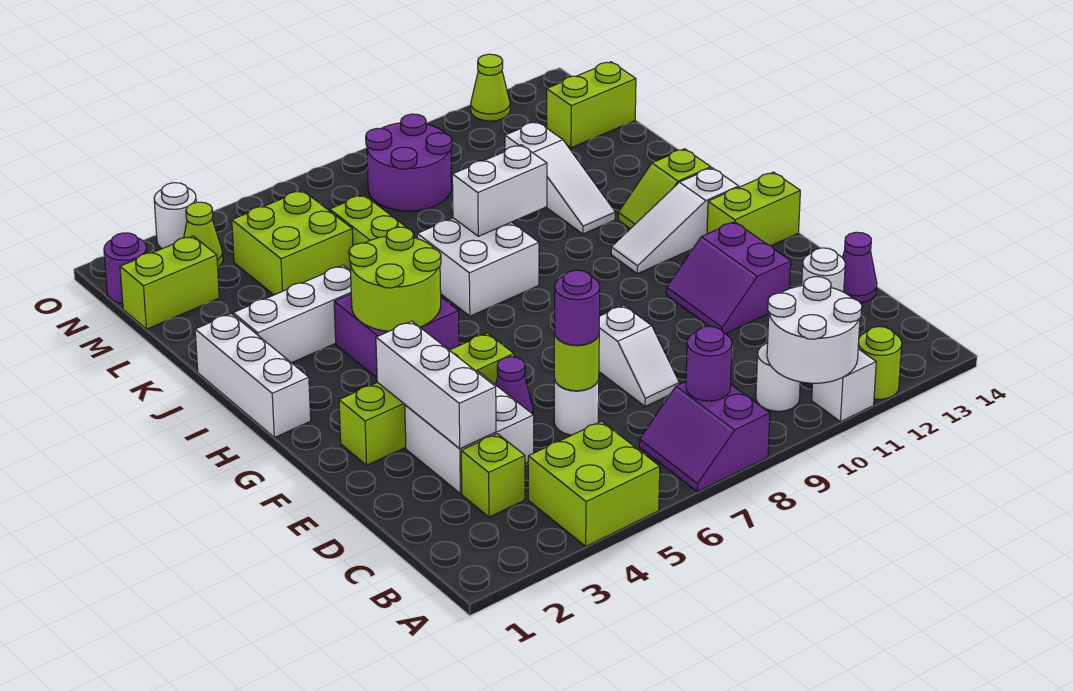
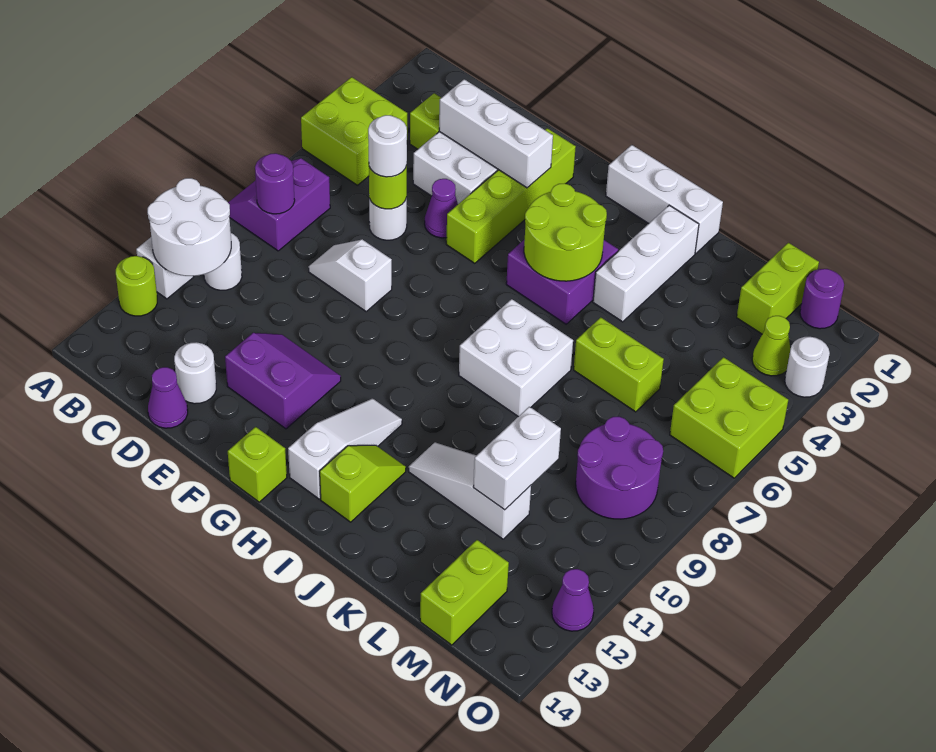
purple 2x2 slope [639,382,770,492] -> purple 2x2 slope turned to [228,158,330,251]
purple 1x1 round brick [555,270,600,345] -> white 1x1 round brick [368,115,407,177]
lime 1x2 brick [707,172,800,246] -> lime 1x1 brick [228,427,287,502]
white 1x2 brick [452,145,547,236] -> white 1x2 brick moved to [473,407,561,510]
lime 2x2 brick [232,190,353,295] -> lime 2x2 brick moved to [670,357,788,478]
lime 1x1 cone [471,54,510,121] -> purple 1x1 cone [552,569,594,631]

